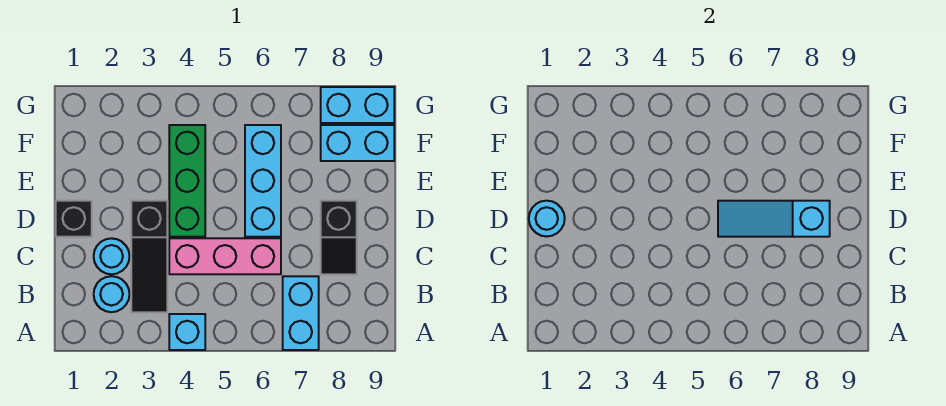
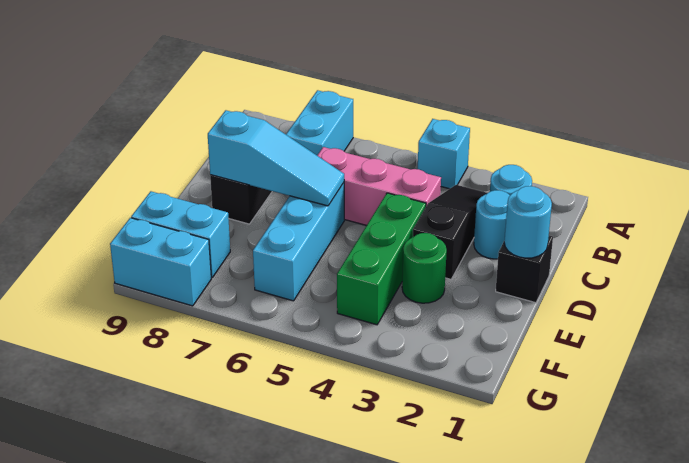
none -> green 1x1 round brick [402,233,447,303]

